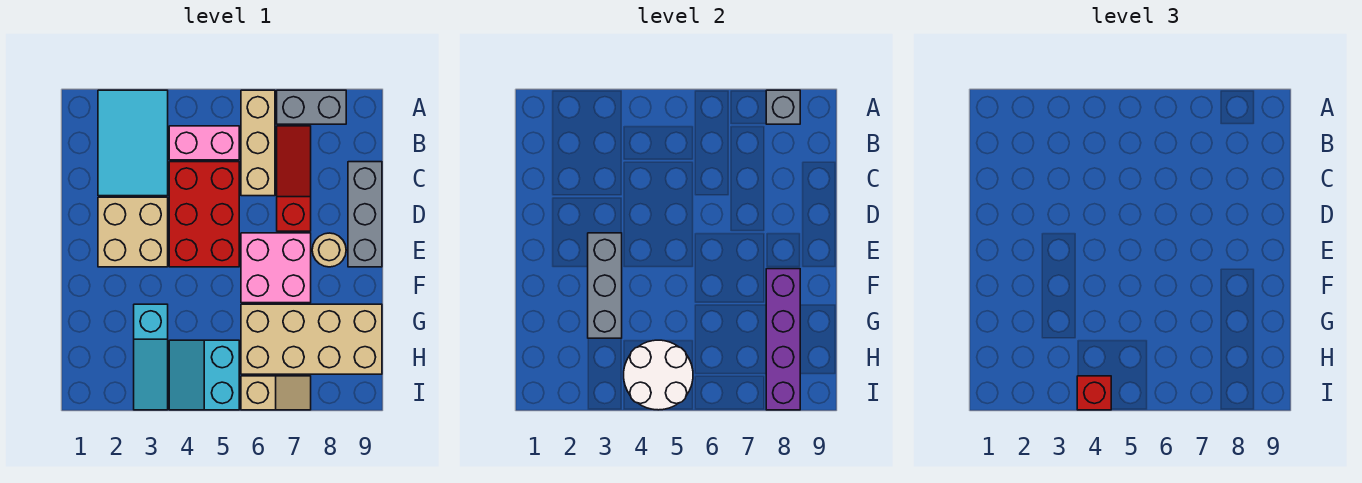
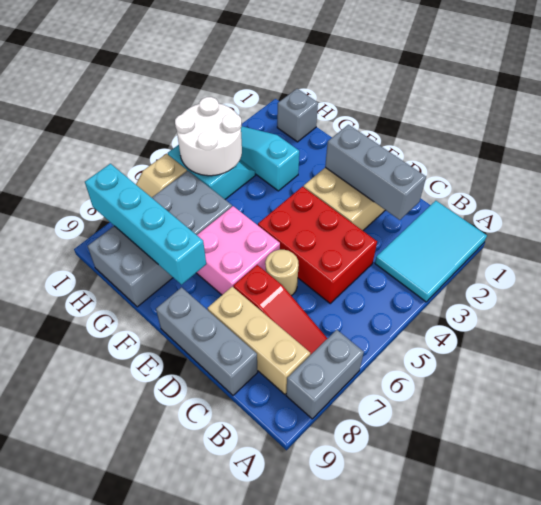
cyan 2x3 tile [98,90,168,196] -> cyan 2x3 tile turned to [375,201,487,302]
tan 1x3 brick [241,90,275,196] -> tan 1x3 brick moved to [208,287,310,394]
grey 1x1 brick [766,90,800,124] -> grey 1x1 brick moved to [277,89,318,142]
pink 1x2 brick [169,126,239,160] -> none
grey 1x3 brick [588,233,622,338] -> grey 1x3 brick moved to [325,125,426,220]
tan 1x1 round brick [312,233,346,267] -> tan 1x1 round brick moved to [265,250,299,296]
purple 1x4 brick [766,269,800,410] -> cyan 1x4 brick [85,164,206,285]
tan 2x4 brick [241,304,382,374] -> grey 2x4 brick [88,171,232,307]
red 1x1 brick [1077,376,1111,410] -> none

